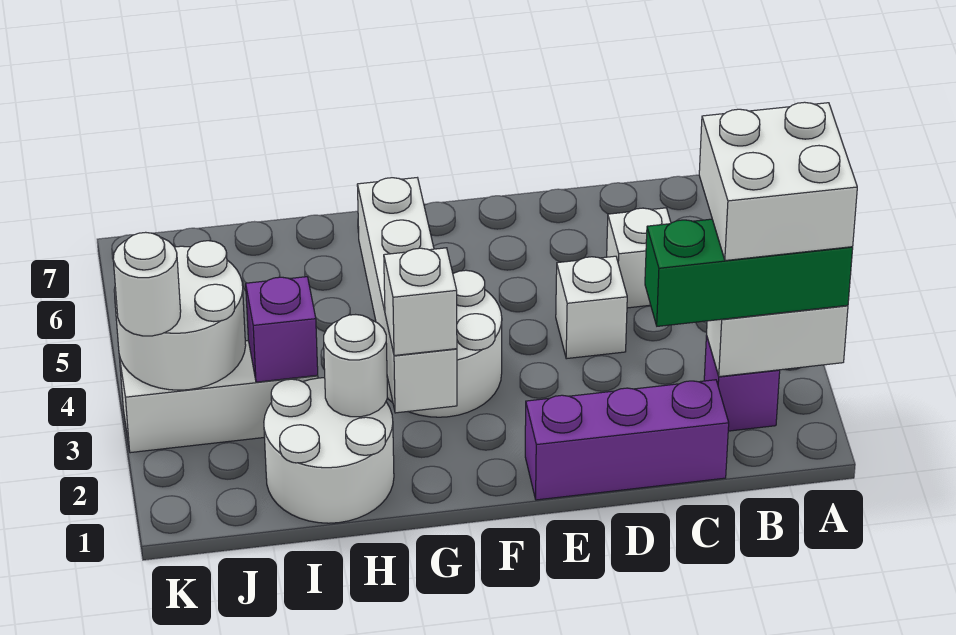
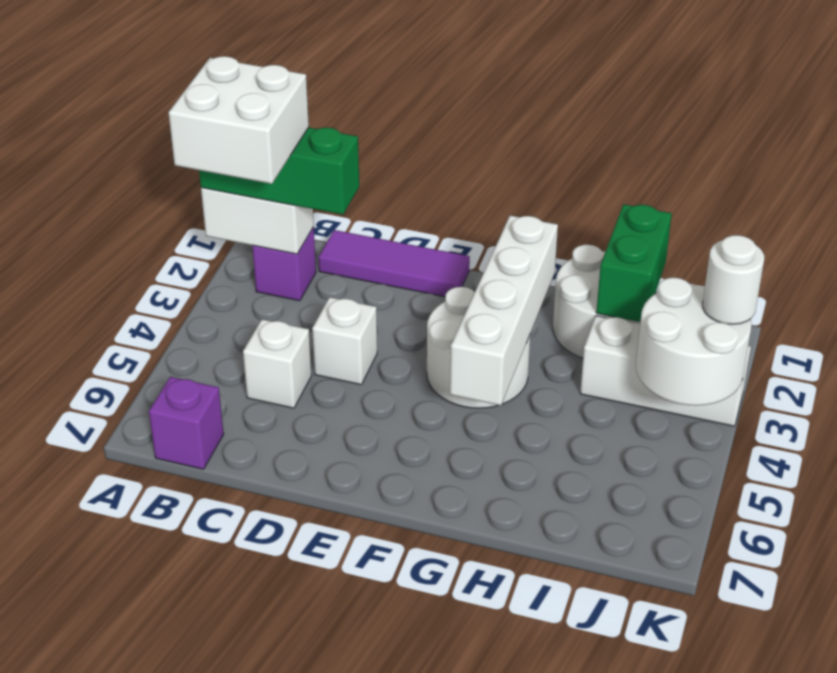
purple 1x3 brick [525,380,729,500] -> purple 1x3 tile [318,230,470,297]
white 1x1 brick [384,248,457,356] -> none
white 1x1 round brick [324,315,387,417] -> none
none -> green 1x2 brick [596,204,672,322]
purple 1x1 brick [246,277,318,382] -> purple 1x1 brick moved to [149,377,224,469]

